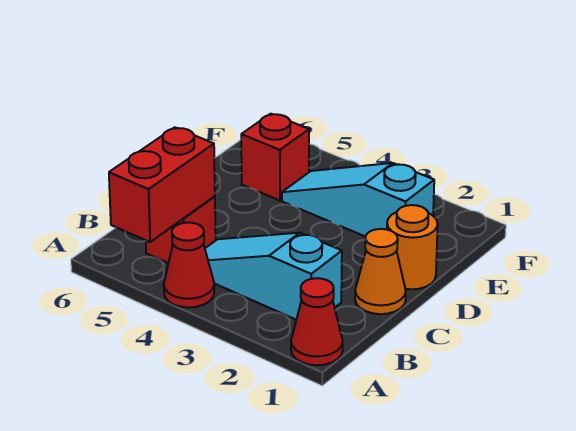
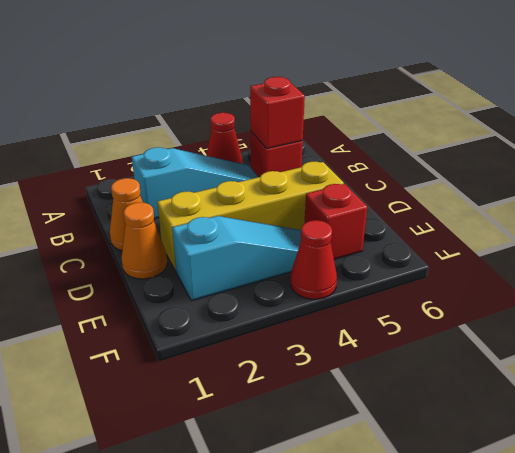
red 1x1 cone [291,278,343,365] -> red 1x1 cone moved to [290,220,337,299]
red 1x2 brick [109,127,215,242] -> red 1x1 brick [250,77,305,149]
orange 1x1 round brick [387,205,438,289] -> orange 1x1 cone [121,202,167,279]
none -> yellow 1x4 brick [157,162,344,271]

